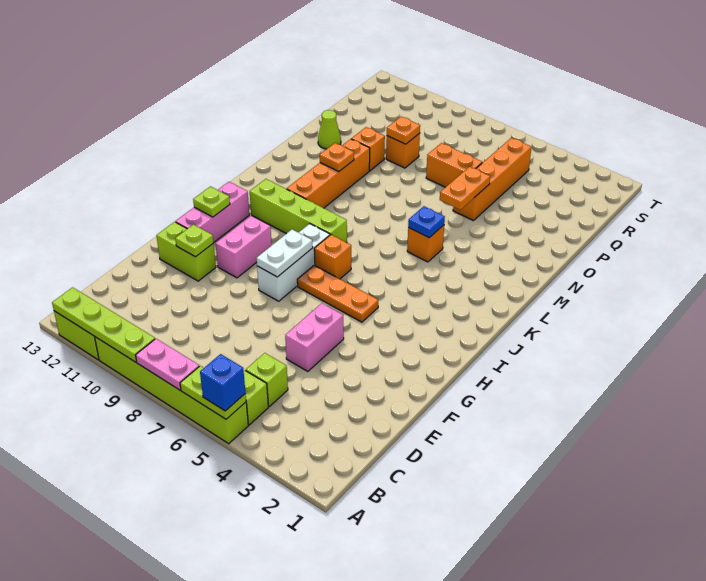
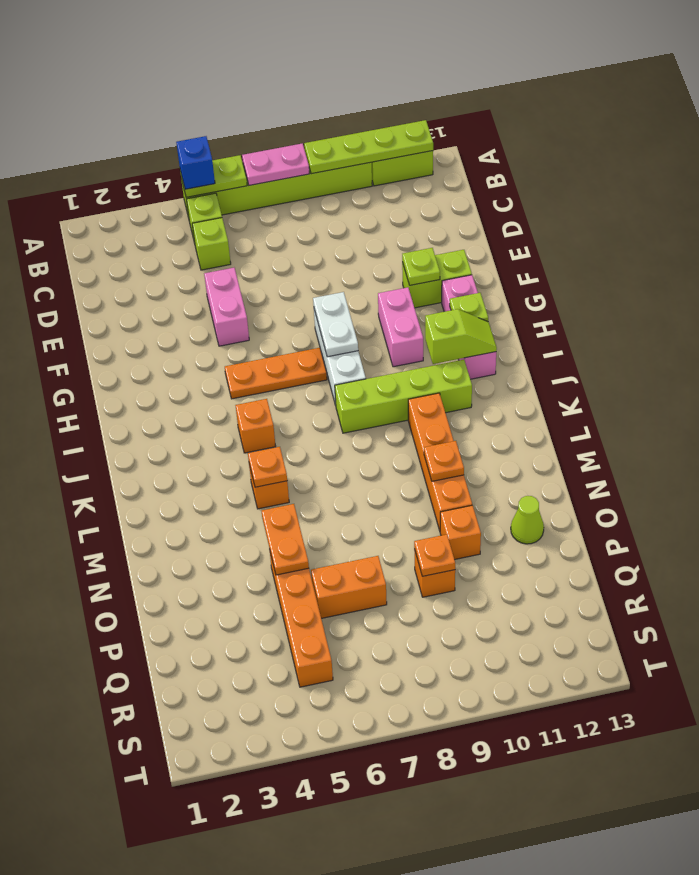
orange 1x1 brick [314,235,351,279] -> orange 1x1 brick moved to [235,399,276,453]
none -> lime 1x2 slope [425,309,497,364]
blue 1x1 plate [408,206,445,238] -> orange 1x1 plate [248,447,287,487]

